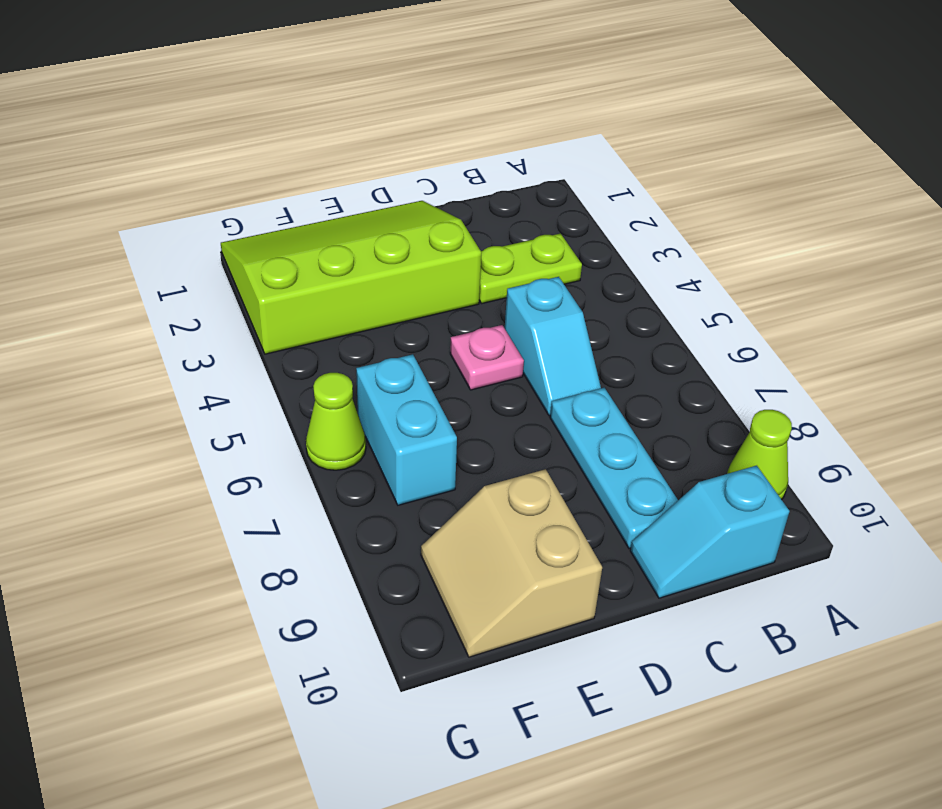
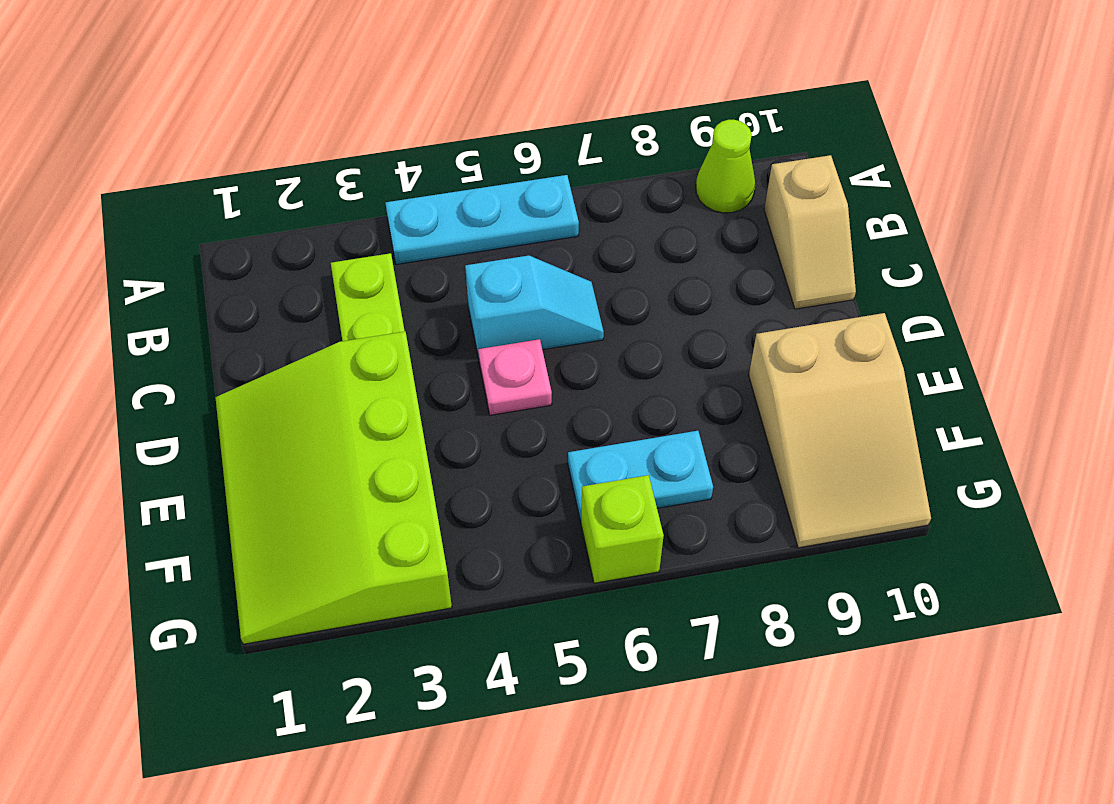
cyan 1x2 slope [630,466,790,598] -> tan 1x2 slope [764,155,856,309]
cyan 1x3 plate [550,388,678,548] -> cyan 1x3 plate moved to [386,175,579,264]
tan 2x2 slope [421,469,602,657] -> tan 2x3 slope [749,313,931,548]
cyan 1x2 brick [356,354,457,505] -> cyan 1x2 plate [568,431,713,521]
lime 1x1 cone [306,373,366,470] -> lime 1x1 brick [581,475,664,583]

